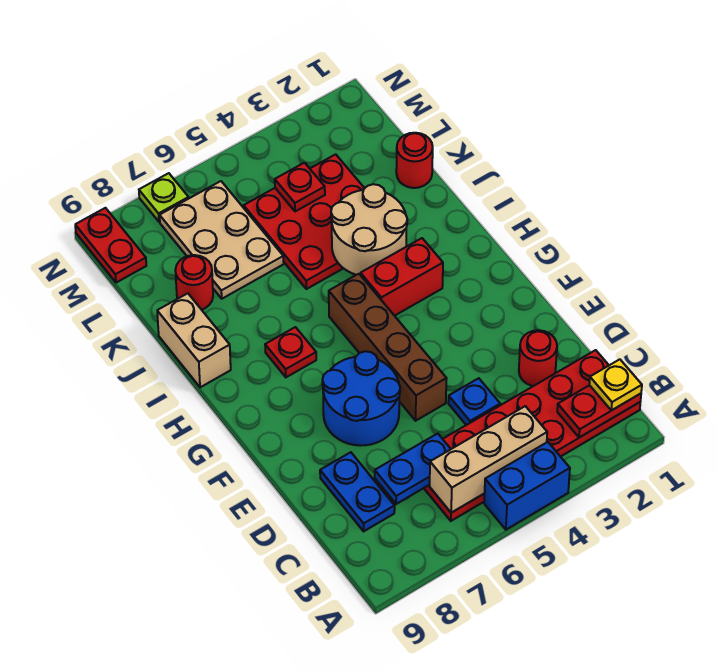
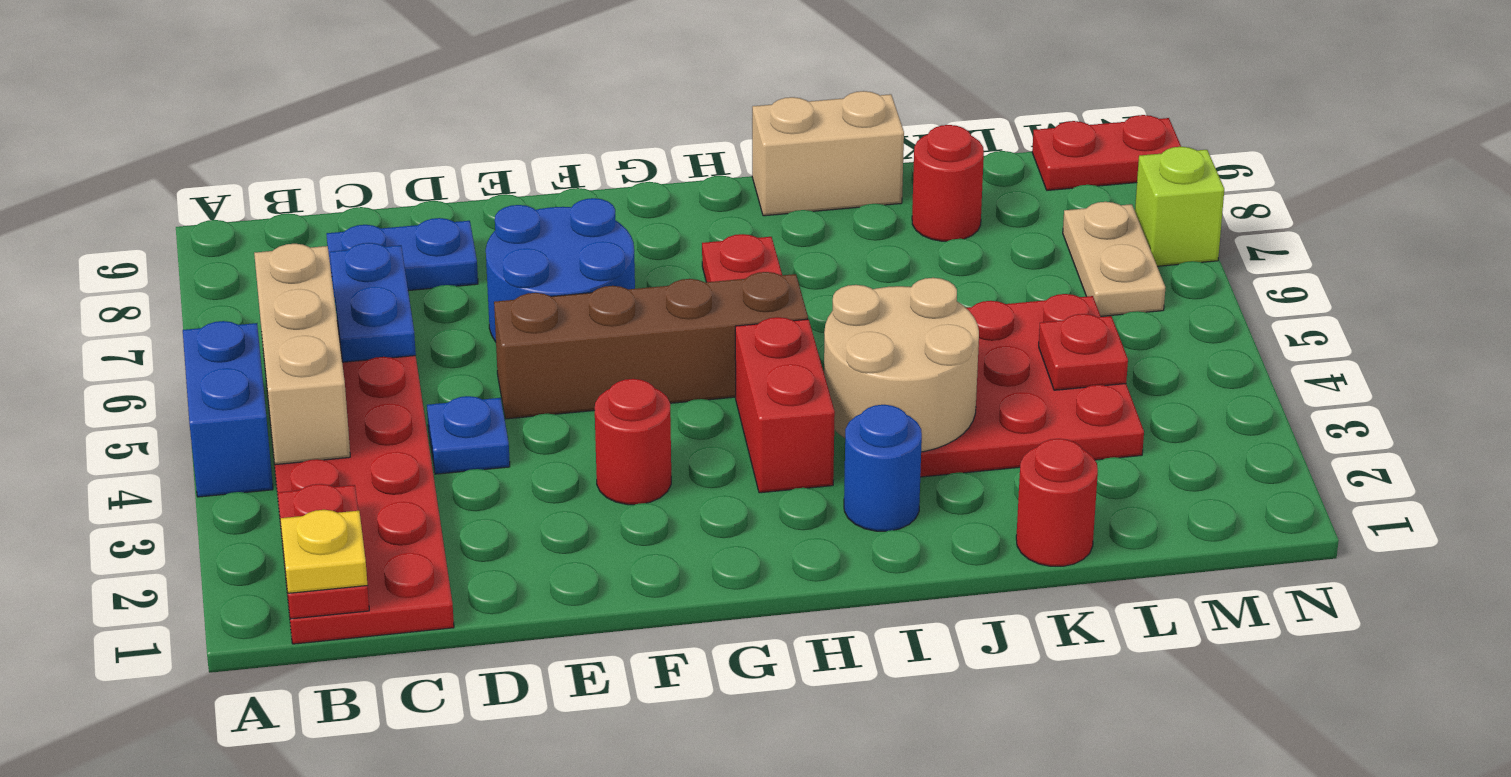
red 1x1 round brick [519,330,557,386] -> red 1x1 round brick moved to [595,379,671,505]
none -> blue 1x1 round brick [844,405,922,531]
tan 2x3 plate [160,181,284,299] -> tan 1x2 plate [1063,202,1165,316]
lime 1x1 plate [139,173,189,222] -> lime 1x1 brick [1135,147,1224,266]

